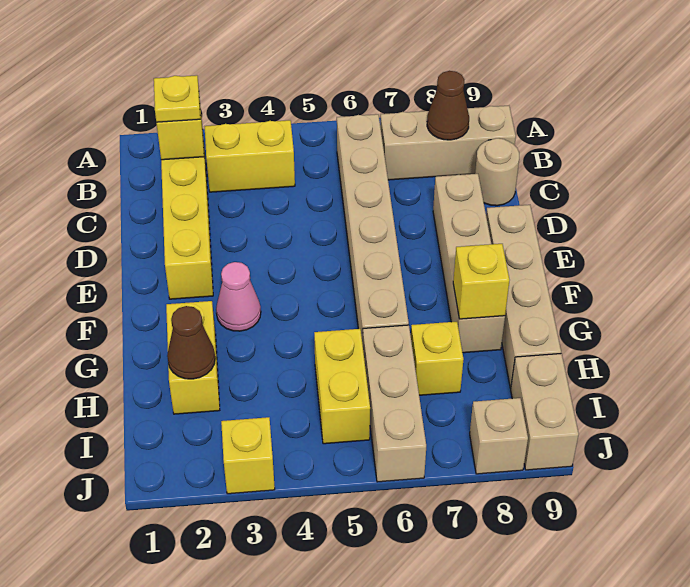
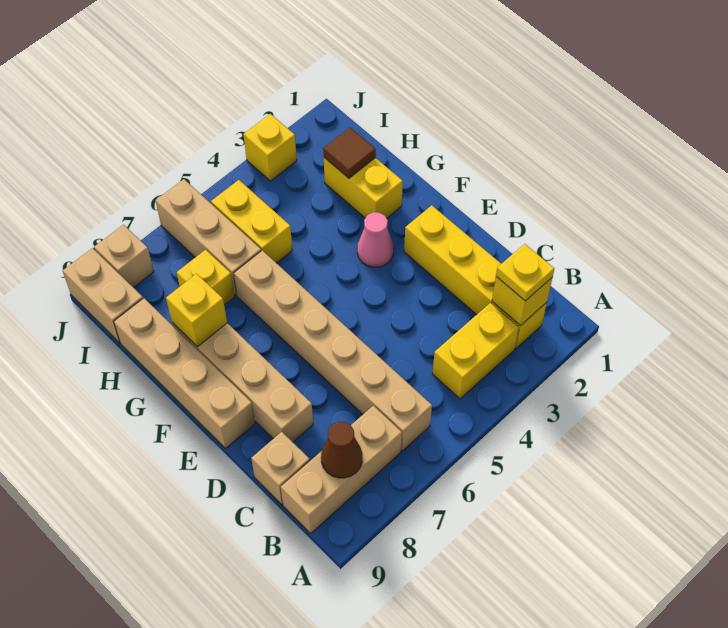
tan 1x1 round brick [475,138,519,206] -> tan 1x1 brick [251,432,310,505]
brown 1x1 cone [167,306,215,379] -> brown 1x1 tile [323,127,376,178]

